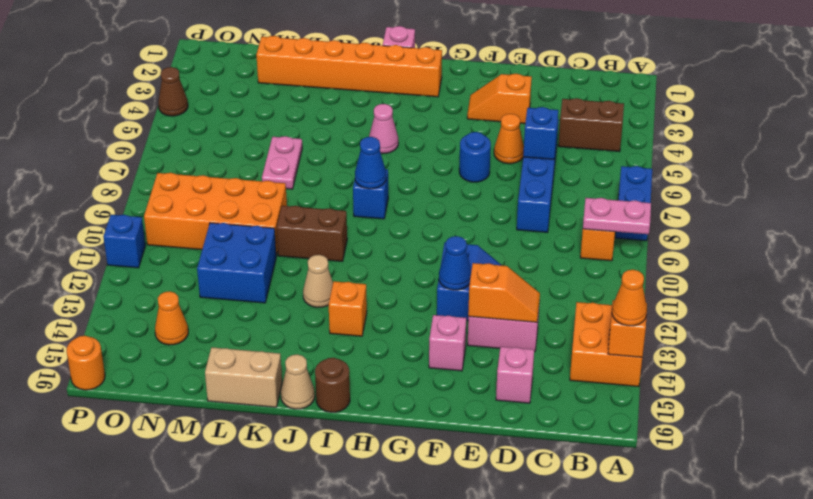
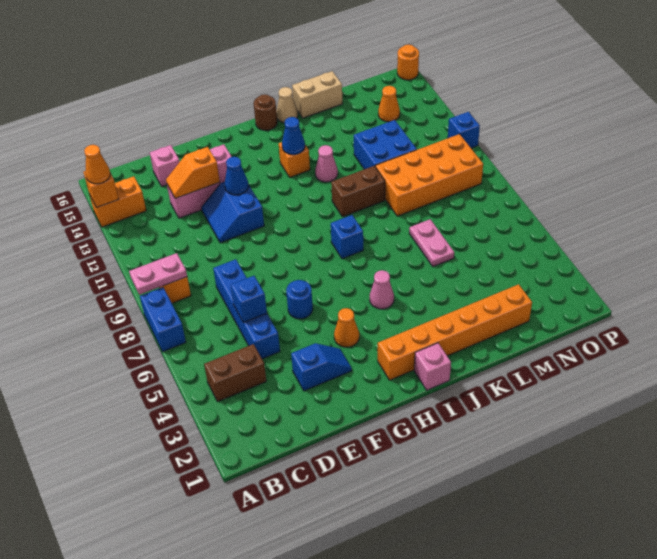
orange 2x2 brick [570,302,642,387] -> orange 1x2 brick [89,176,146,227]
orange 1x2 slope [467,74,532,124] -> blue 1x2 slope [291,343,352,391]
orange 1x1 cone [494,114,524,164] -> orange 1x1 cone moved to [334,308,359,347]
blue 1x1 cone [355,137,386,189] -> blue 1x1 cone moved to [282,117,305,155]
tan 1x1 cone [303,255,333,307] -> pink 1x1 cone [315,145,338,182]
brown 1x1 cone [158,67,188,116] -> none

